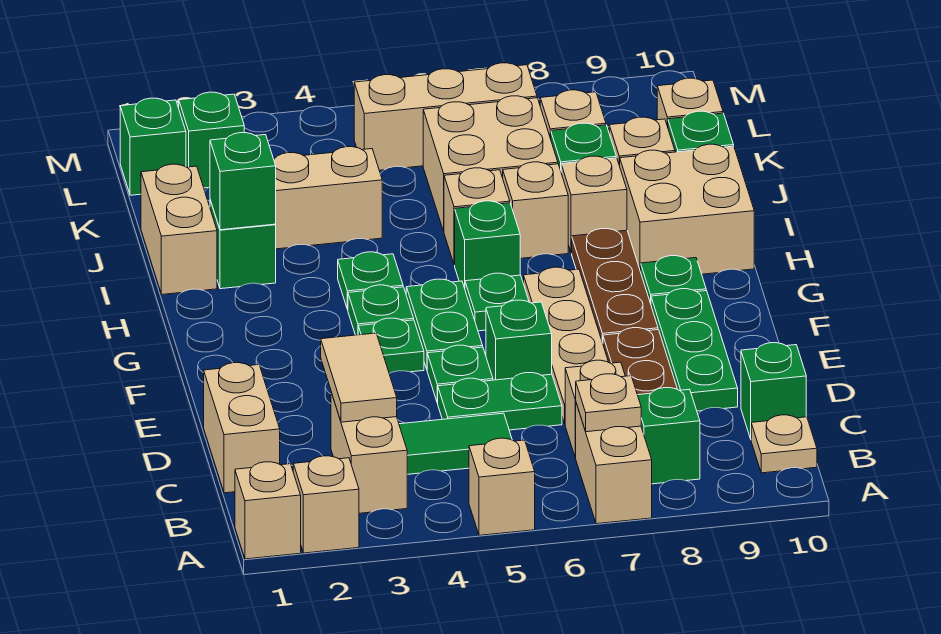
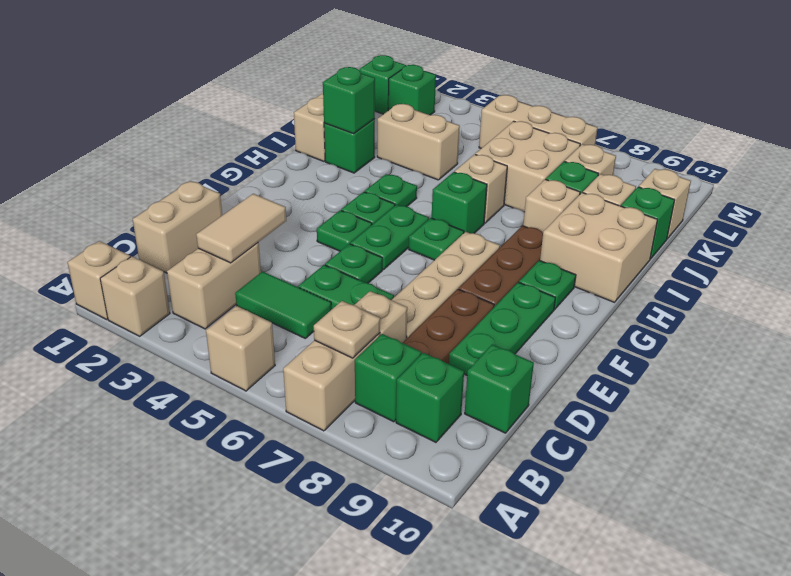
tan 1x1 plate [751,415,817,473] -> none
green 1x1 brick [486,300,552,380] -> green 1x1 brick moved to [396,353,464,442]
tan 1x1 brick [503,162,568,258] -> none

